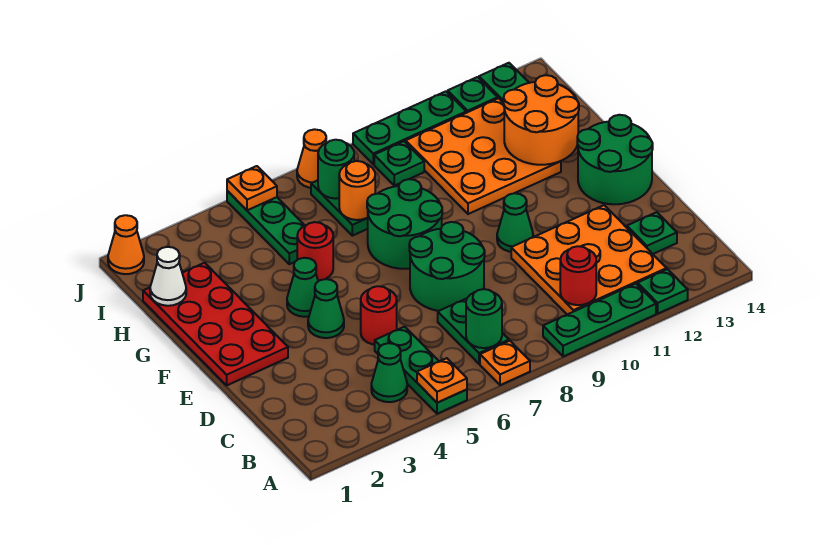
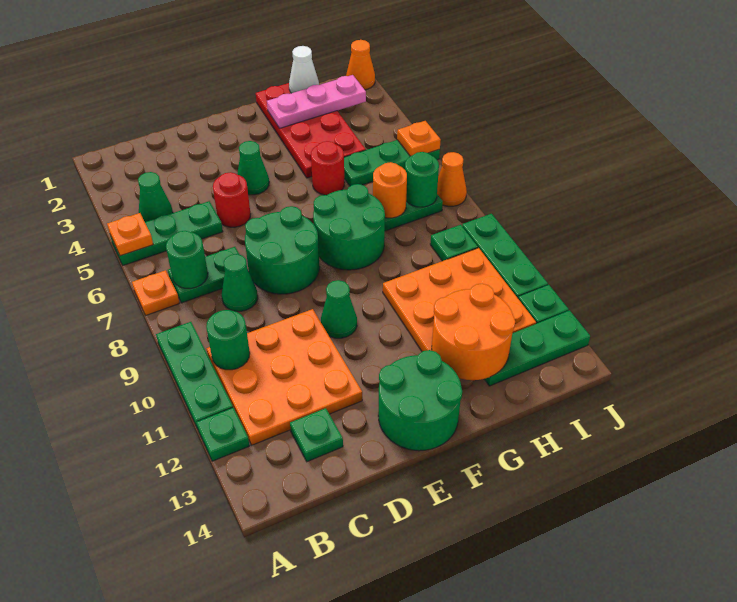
red 1x1 round brick [560,246,596,305] -> green 1x1 round brick [206,310,250,370]
red 2x4 plate [143,263,288,385] -> red 2x4 plate turned to [256,83,366,178]
green 1x1 cone [287,258,318,317] -> green 1x1 cone moved to [222,254,258,311]
none -> pink 1x3 plate [267,75,366,128]

